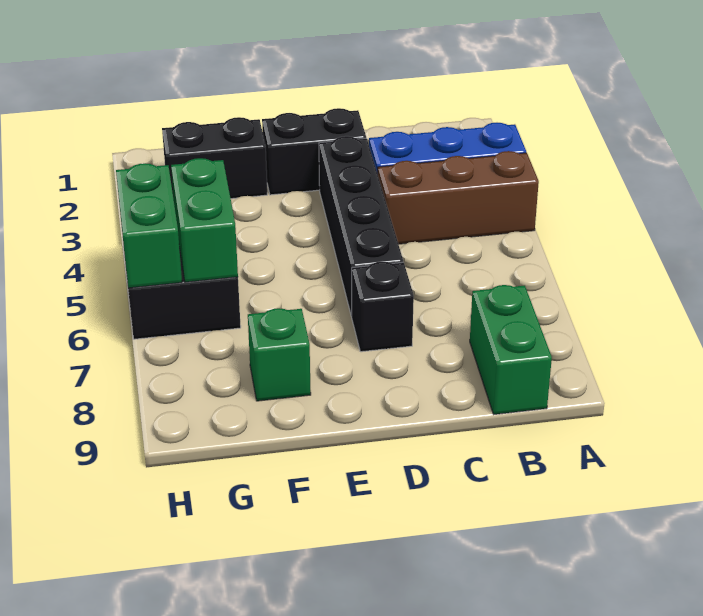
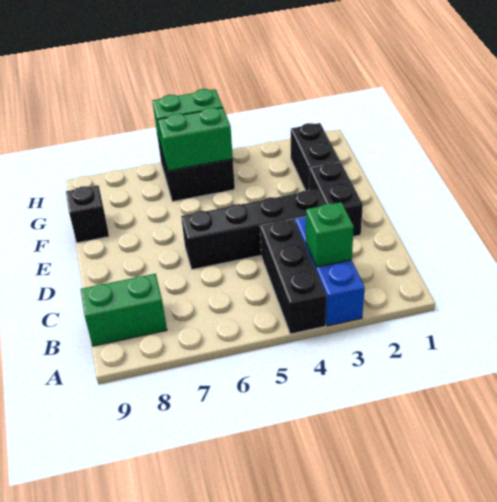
brown 1x3 brick [378,151,539,244] -> black 1x3 brick [260,219,327,334]
black 1x1 brick [352,262,414,352] -> black 1x1 brick moved to [66,185,109,243]
green 1x1 brick [248,308,311,401] -> green 1x1 brick moved to [306,202,354,267]

